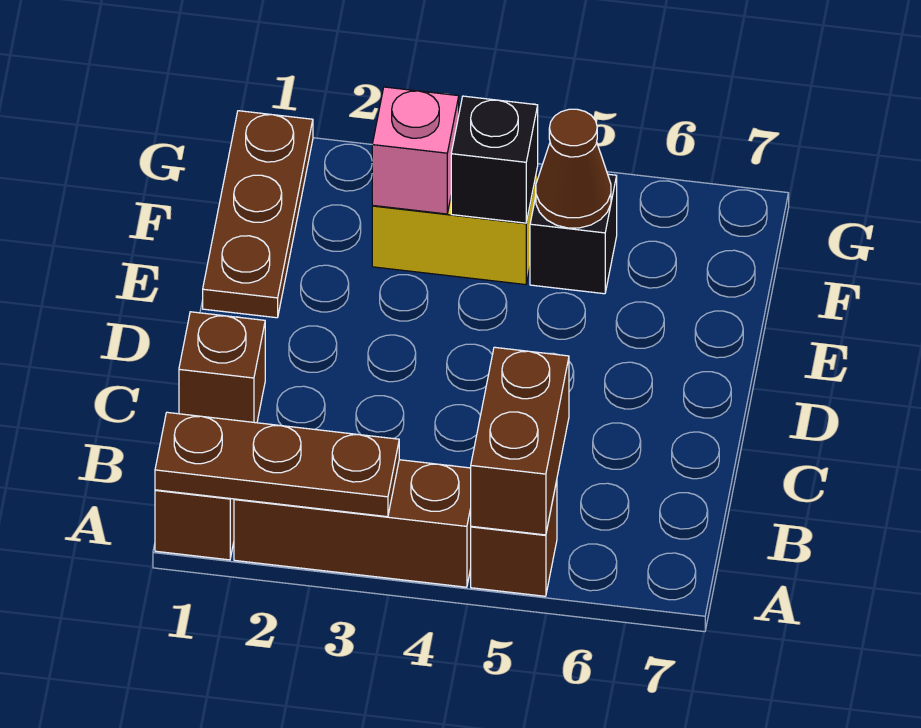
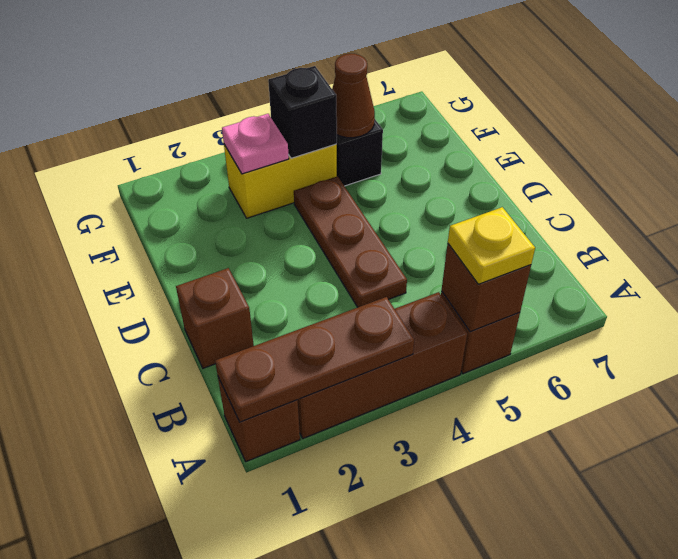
brown 1x2 brick [471,347,569,535] -> brown 1x1 brick [442,244,531,332]
none -> yellow 1x1 plate [448,207,535,284]
brown 1x3 plate [203,111,313,318] -> brown 1x3 plate moved to [294,176,407,307]
pink 1x1 brick [372,87,459,214] -> pink 1x1 plate [222,114,289,174]

